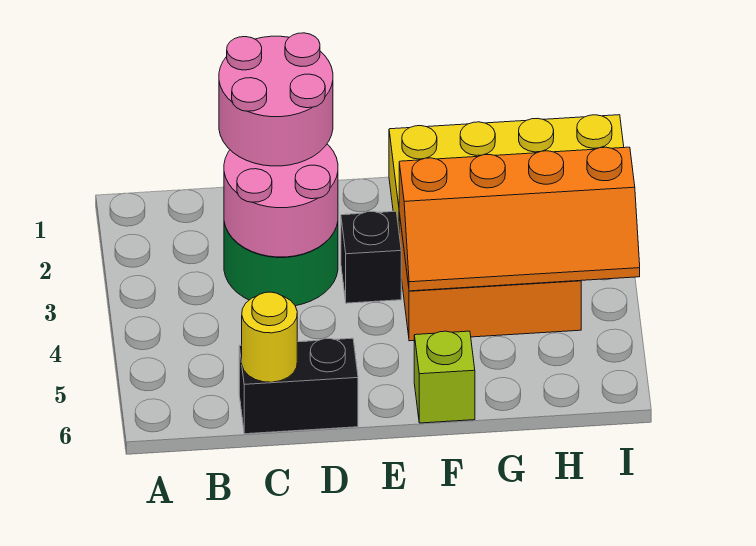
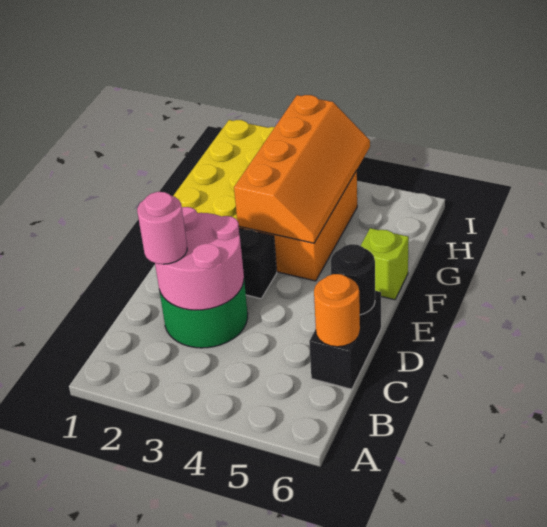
pink 2x2 round brick [219,33,333,166] -> pink 1x1 round brick [137,192,187,264]
yellow 1x1 round brick [242,292,297,382] -> orange 1x1 round brick [314,274,360,347]
none -> black 1x1 round brick [331,244,375,315]

